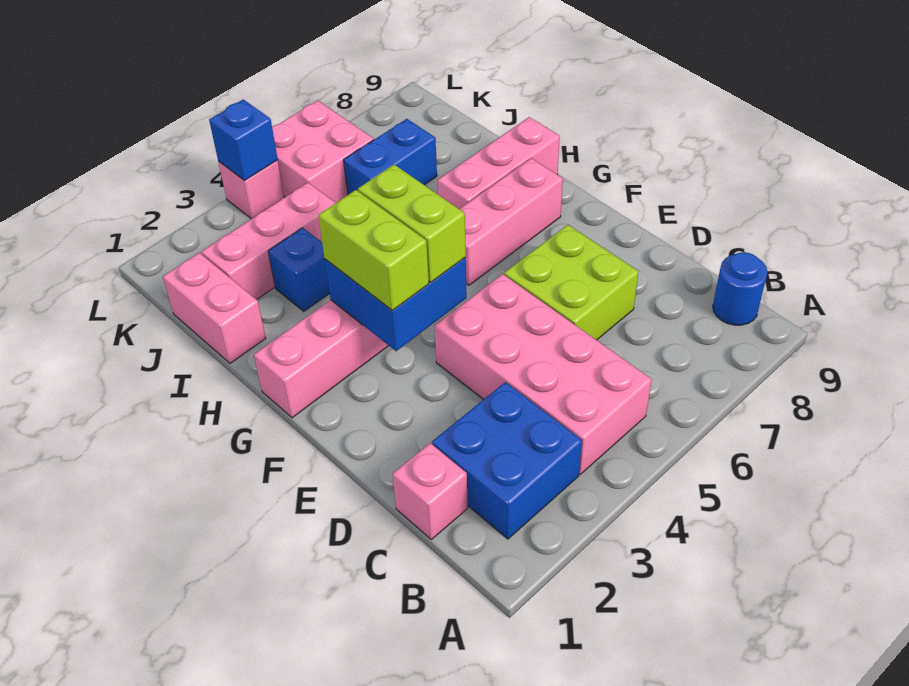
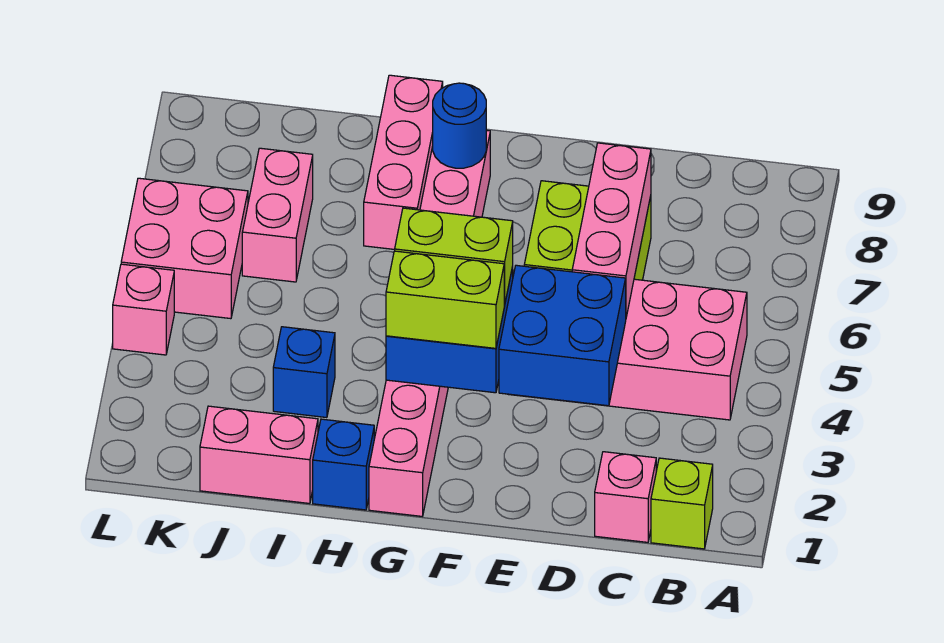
none -> lime 1x1 brick [651,458,713,549]
blue 2x2 brick [432,382,582,539] -> blue 2x2 brick moved to [499,265,626,406]
blue 1x1 round brick [713,252,767,325] -> blue 1x1 round brick moved to [433,83,486,168]
pink 1x3 brick [201,183,335,300] -> pink 1x3 brick moved to [572,143,651,317]
blue 1x2 brick [344,119,437,195] -> pink 1x2 brick [242,148,313,282]
blue 1x1 brick [209,99,278,181] -> blue 1x1 brick moved to [313,419,374,510]

